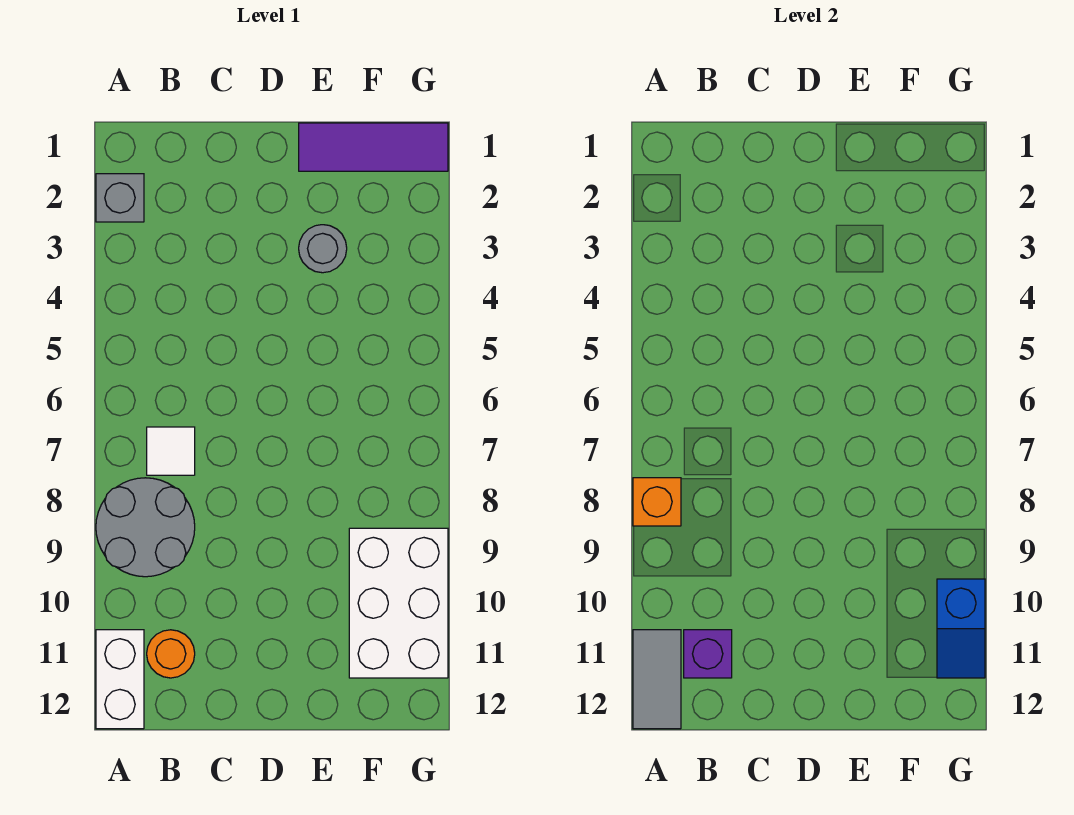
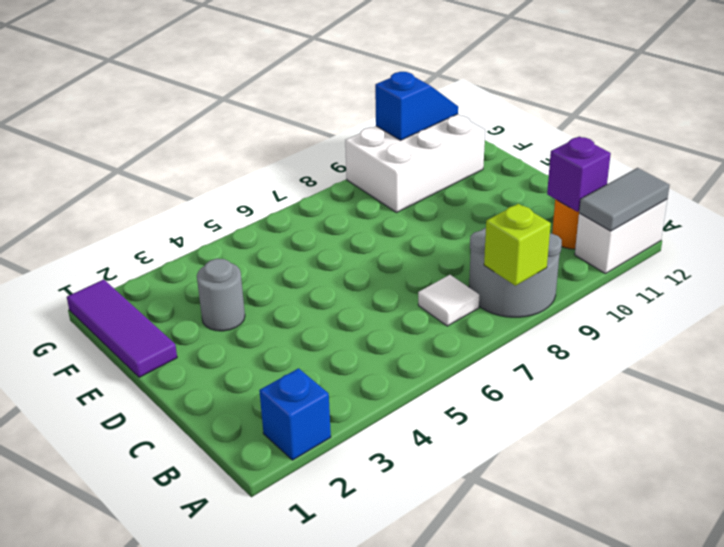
grey 1x1 brick [96,174,144,222] -> blue 1x1 brick [259,368,331,460]
orange 1x1 brick [633,478,681,526] -> lime 1x1 brick [484,204,551,286]

